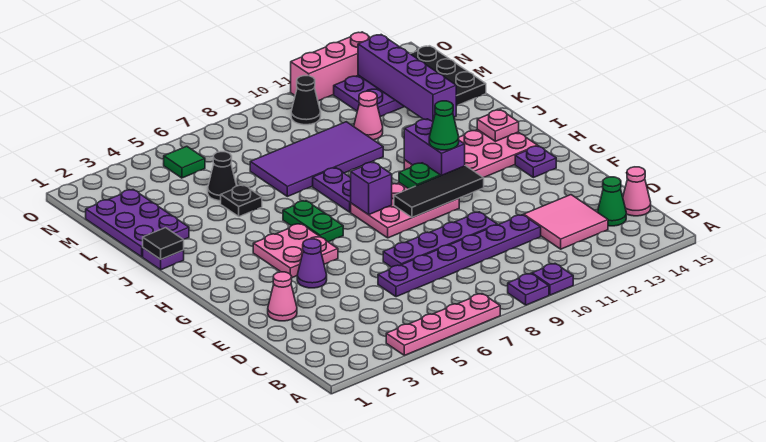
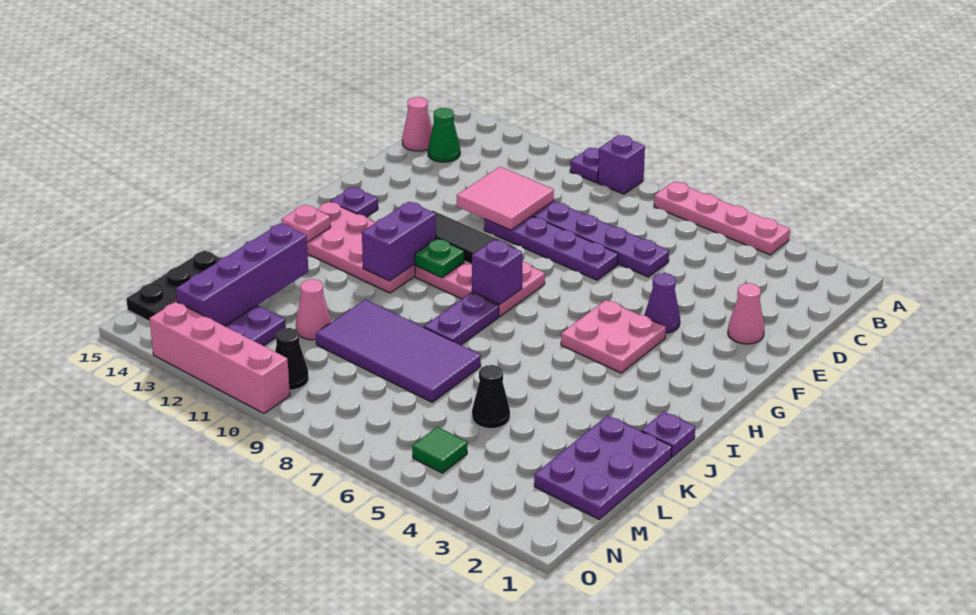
purple 1x1 plate [508,273,549,305] -> purple 1x1 brick [598,135,645,194]
pink 2x2 tile [524,195,608,249] -> pink 2x2 tile moved to [457,167,554,230]
green 1x2 plate [283,201,343,242] -> none
green 1x1 cone [429,101,459,150] -> none
black 1x1 tile [143,228,184,259] -> none
black 1x1 plate [221,185,262,217] -> none
pink 1x3 brick [291,32,370,101] -> pink 1x4 brick [149,302,290,413]

